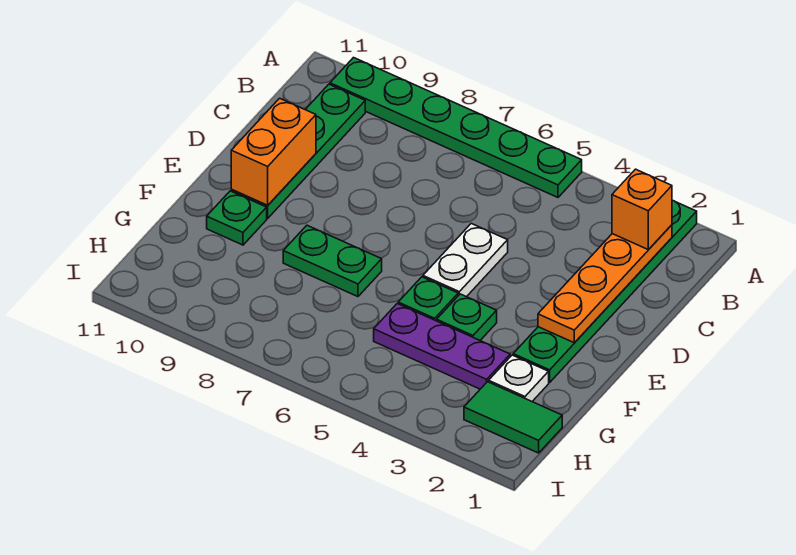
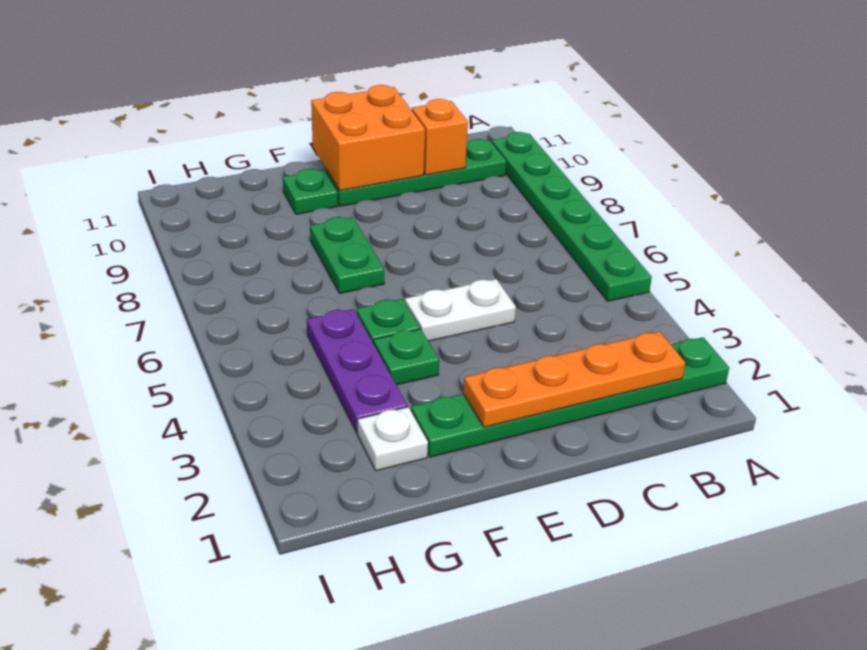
orange 1x1 brick [612,169,672,250] -> orange 1x1 brick moved to [412,99,468,175]
orange 1x2 brick [231,98,316,205] -> orange 2x2 brick [311,85,425,191]
green 1x2 tile [464,382,562,453] -> none

